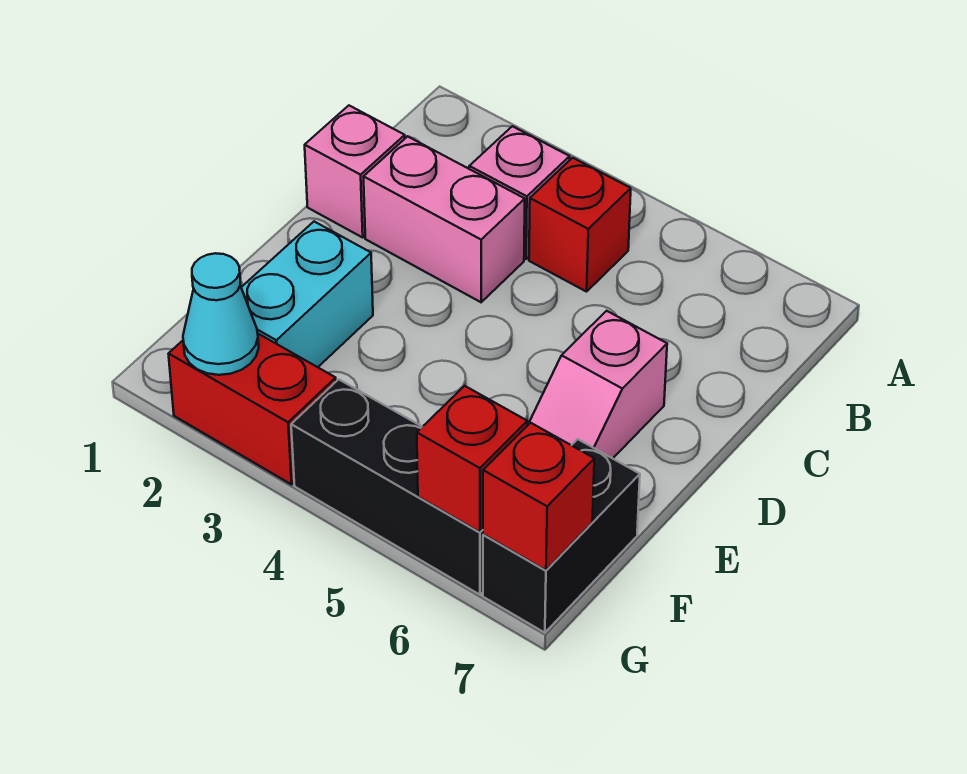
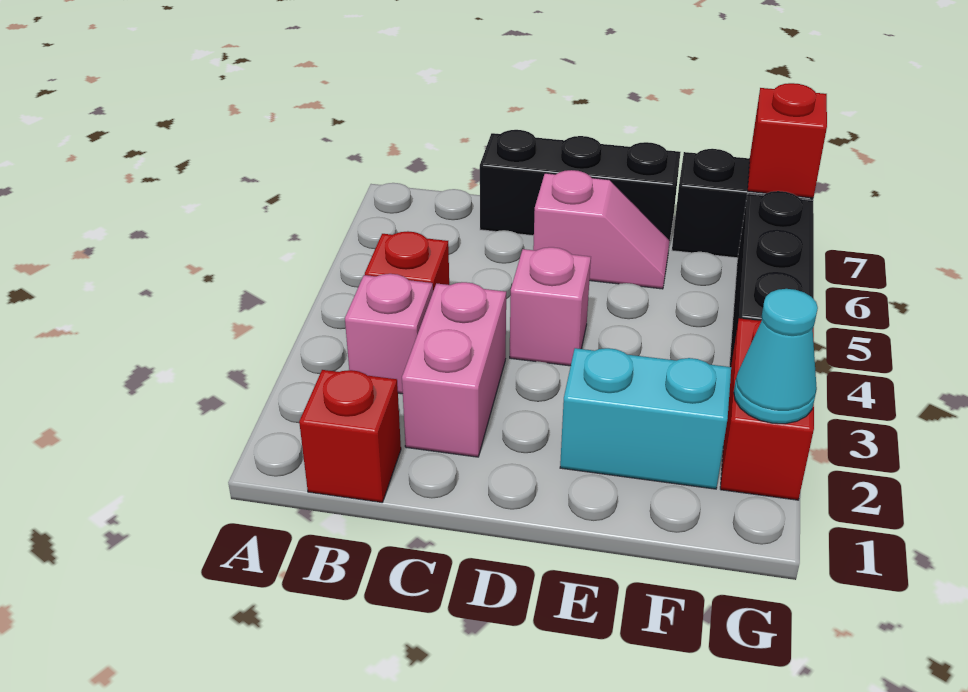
pink 1x1 brick [305,106,405,237] -> pink 1x1 brick moved to [510,247,591,366]
none -> black 1x3 brick [480,130,680,244]
red 1x1 brick [417,386,527,532] -> red 1x1 brick moved to [299,370,401,502]

